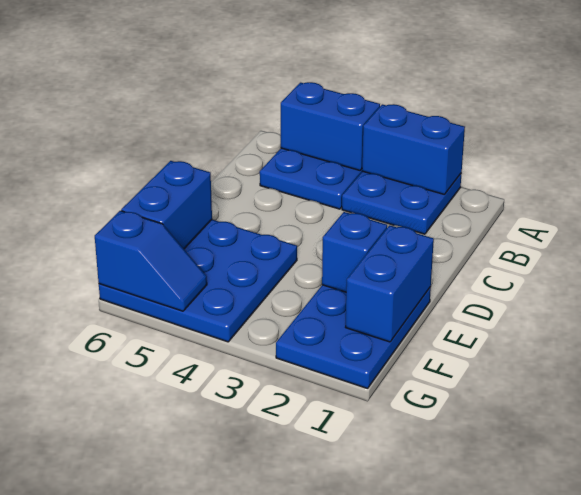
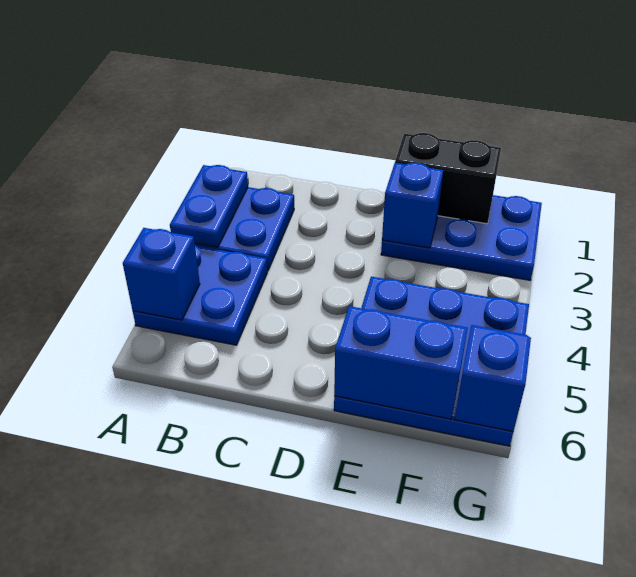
blue 1x2 brick [362,104,465,195] -> blue 1x2 plate [170,165,248,247]
blue 1x2 brick [281,82,380,170] -> blue 1x1 brick [123,228,200,320]
blue 1x2 brick [346,225,434,342] -> black 1x2 brick [395,133,501,224]

